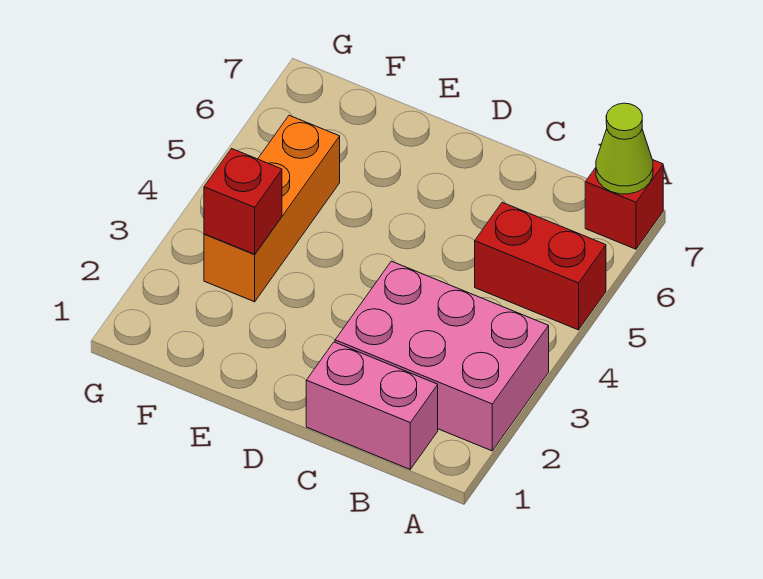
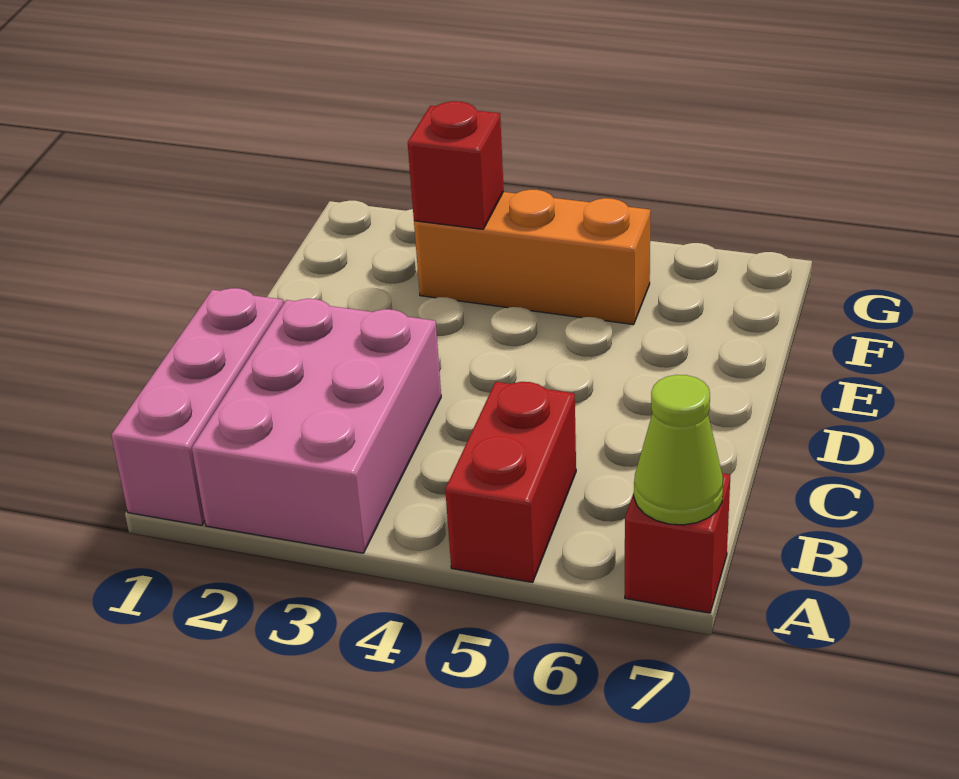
pink 1x2 brick [306,342,438,469] -> pink 1x3 brick [111,288,283,525]

